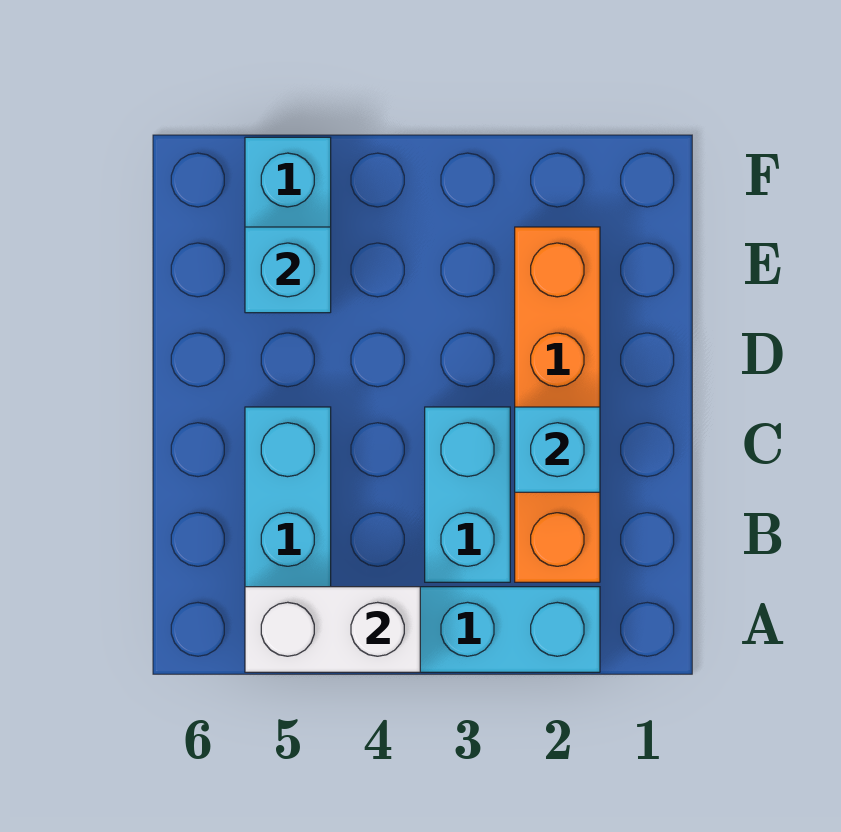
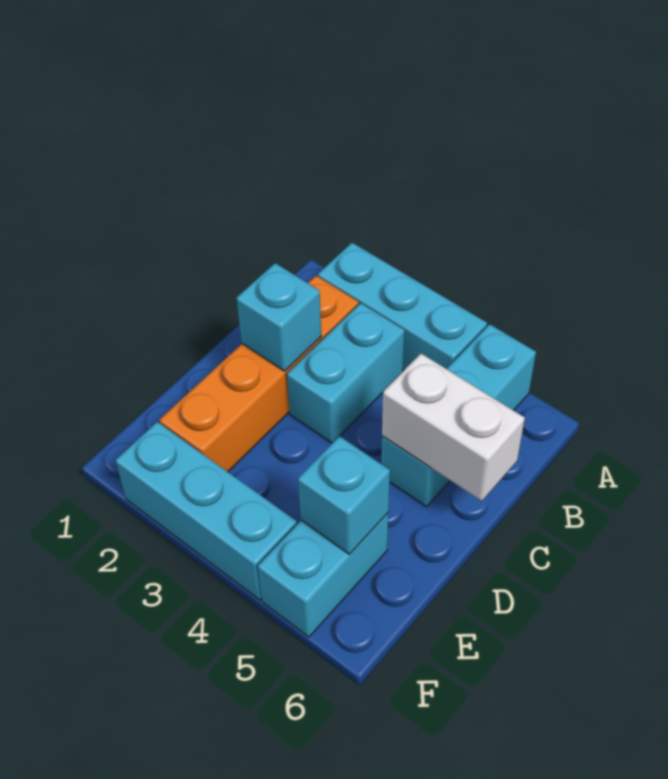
white 1x2 brick [245,587,420,672] -> white 1x2 brick moved to [382,354,525,501]
none -> cyan 1x3 brick [115,422,297,600]

